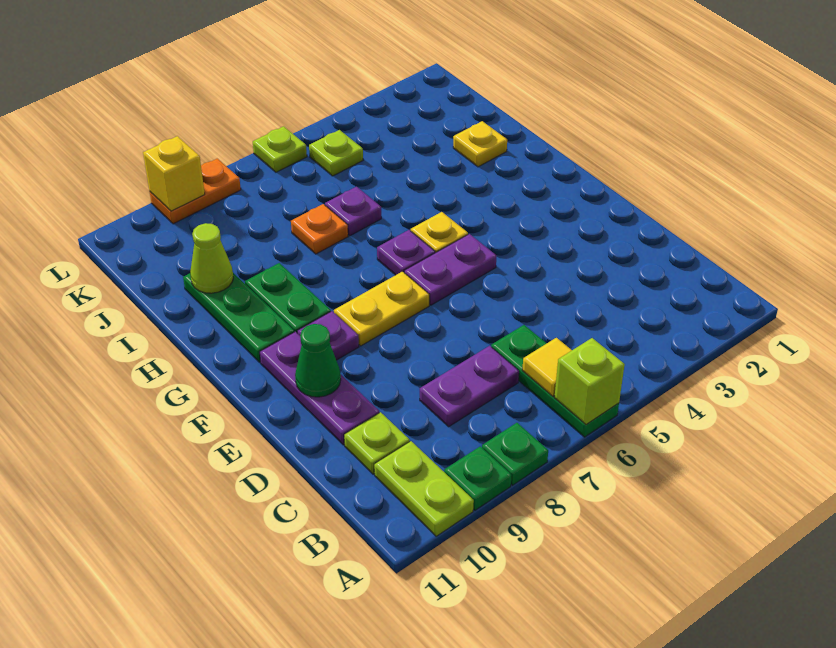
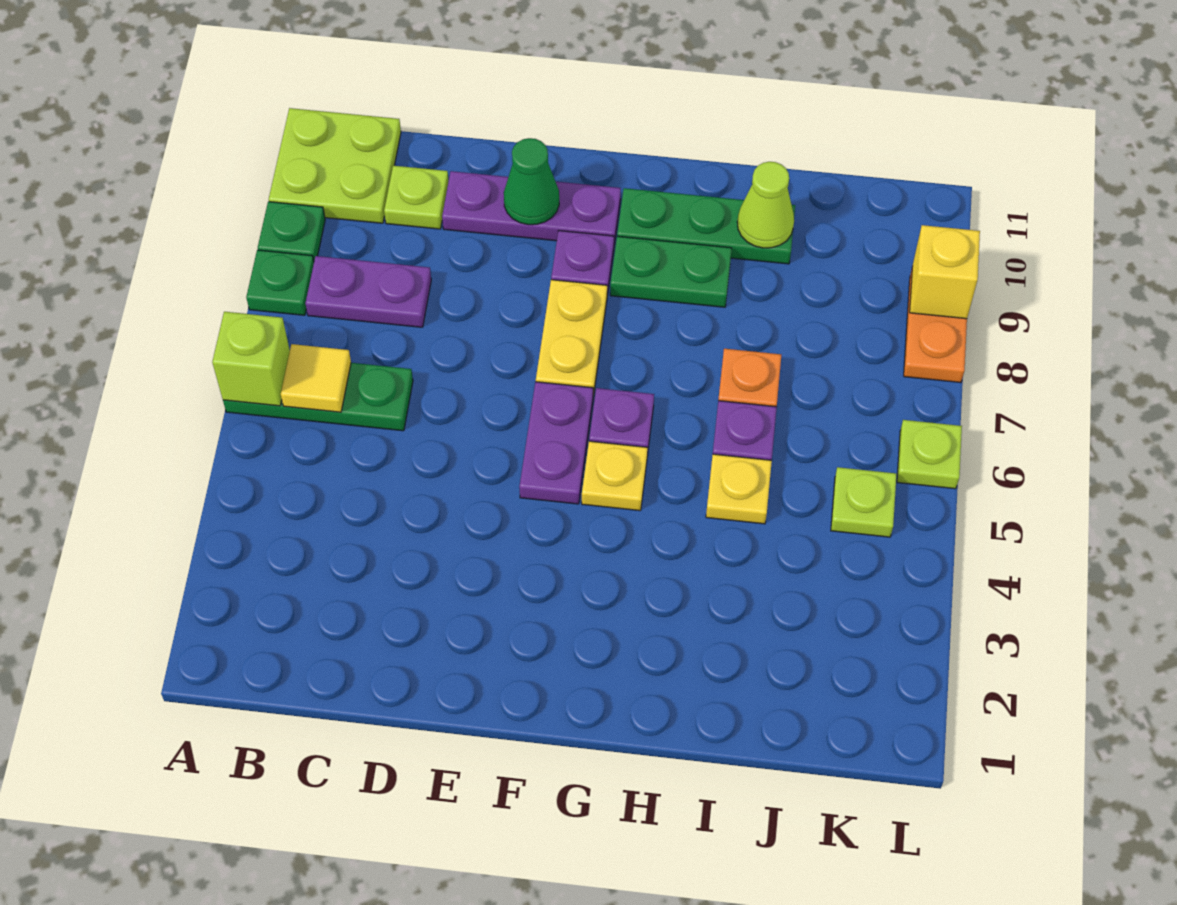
lime 1x2 plate [374,441,474,536] -> lime 2x2 plate [269,108,401,223]
purple 1x2 plate [420,346,519,427] -> purple 1x2 plate turned to [305,256,431,327]
yellow 1x1 plate [453,121,507,167] -> yellow 1x1 plate moved to [706,454,772,524]

